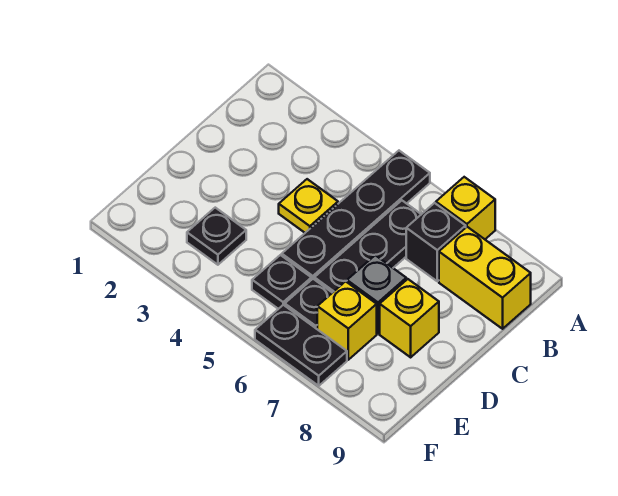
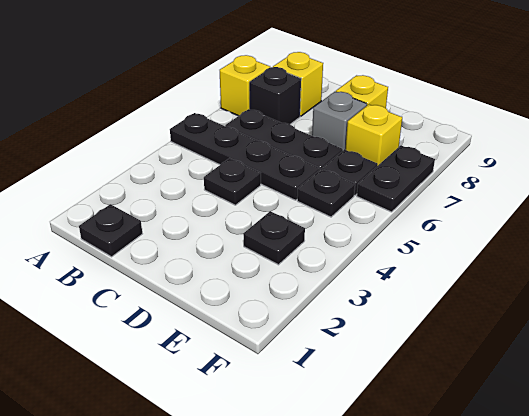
none -> black 1x1 plate [79,204,142,257]
yellow 1x2 brick [439,227,531,329] -> yellow 1x1 brick [273,52,323,116]
yellow 1x1 plate [279,179,338,233] -> black 1x1 plate [204,158,261,205]

